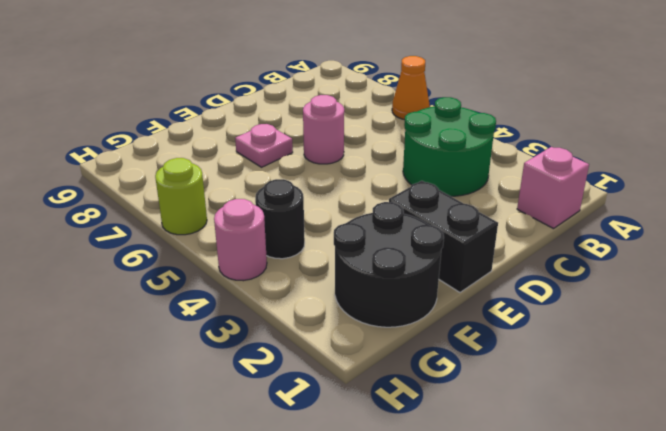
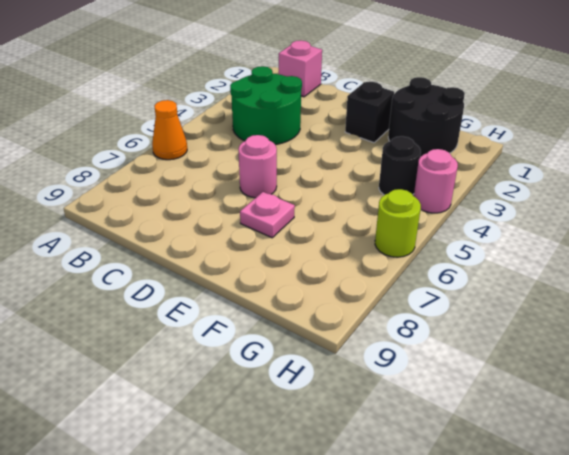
black 1x2 brick [389,181,498,292] -> black 1x1 brick [345,82,394,143]

